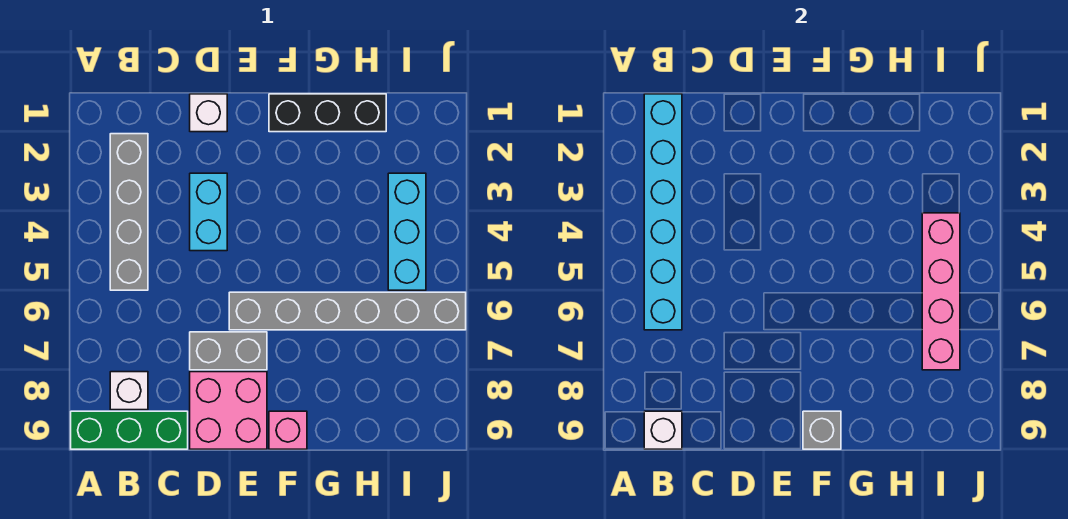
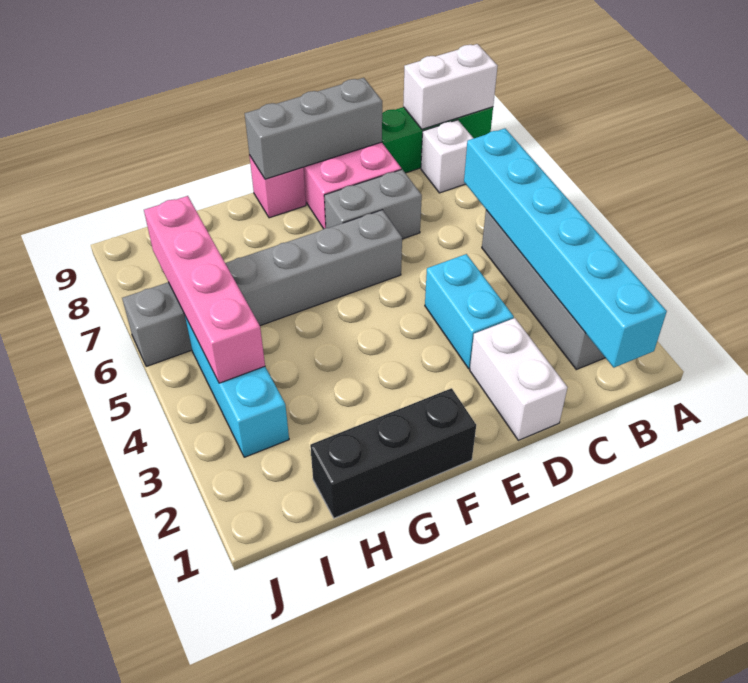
white 1x1 brick [644,411,682,449] -> white 1x2 brick [403,44,497,129]
white 1x1 brick [190,94,227,132] -> white 1x2 brick [470,318,567,440]
grey 1x1 brick [803,411,841,449] -> grey 1x3 brick [245,78,382,179]

